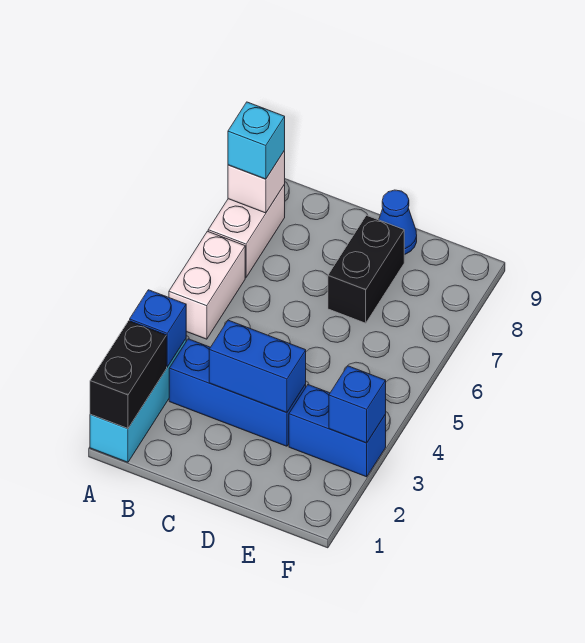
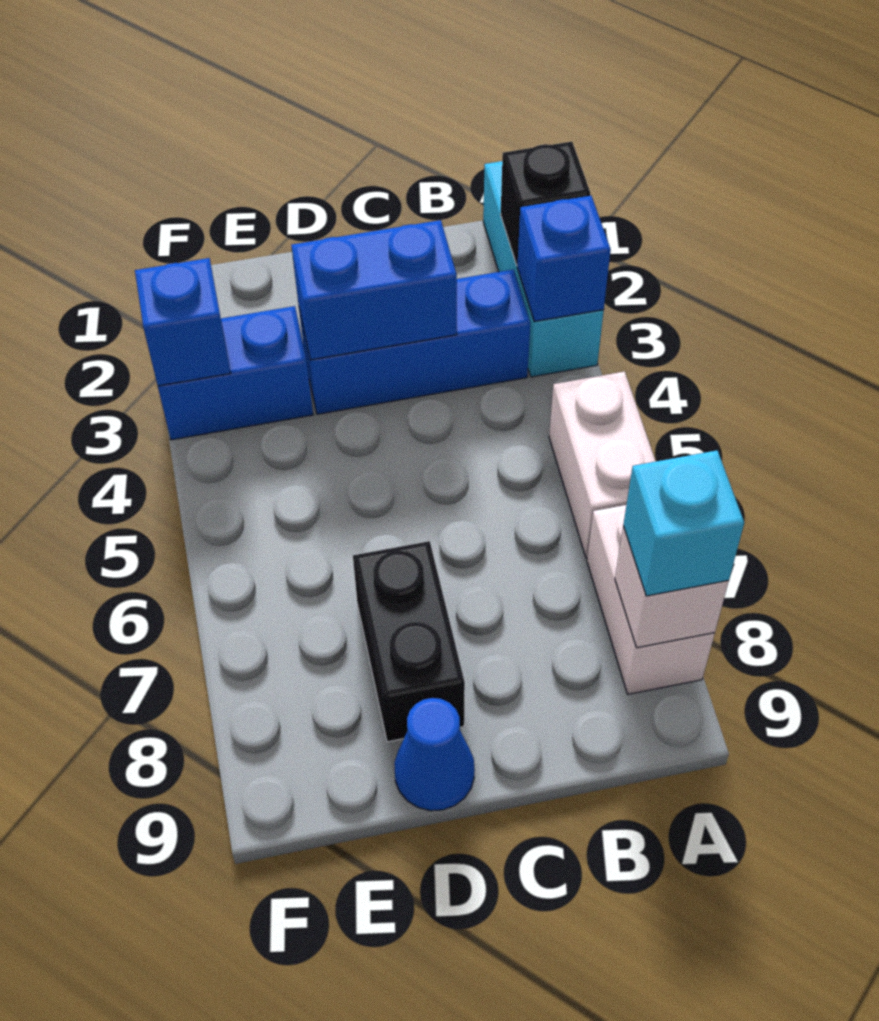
black 1x2 brick [90,321,167,429] -> black 1x1 brick [501,142,590,265]

